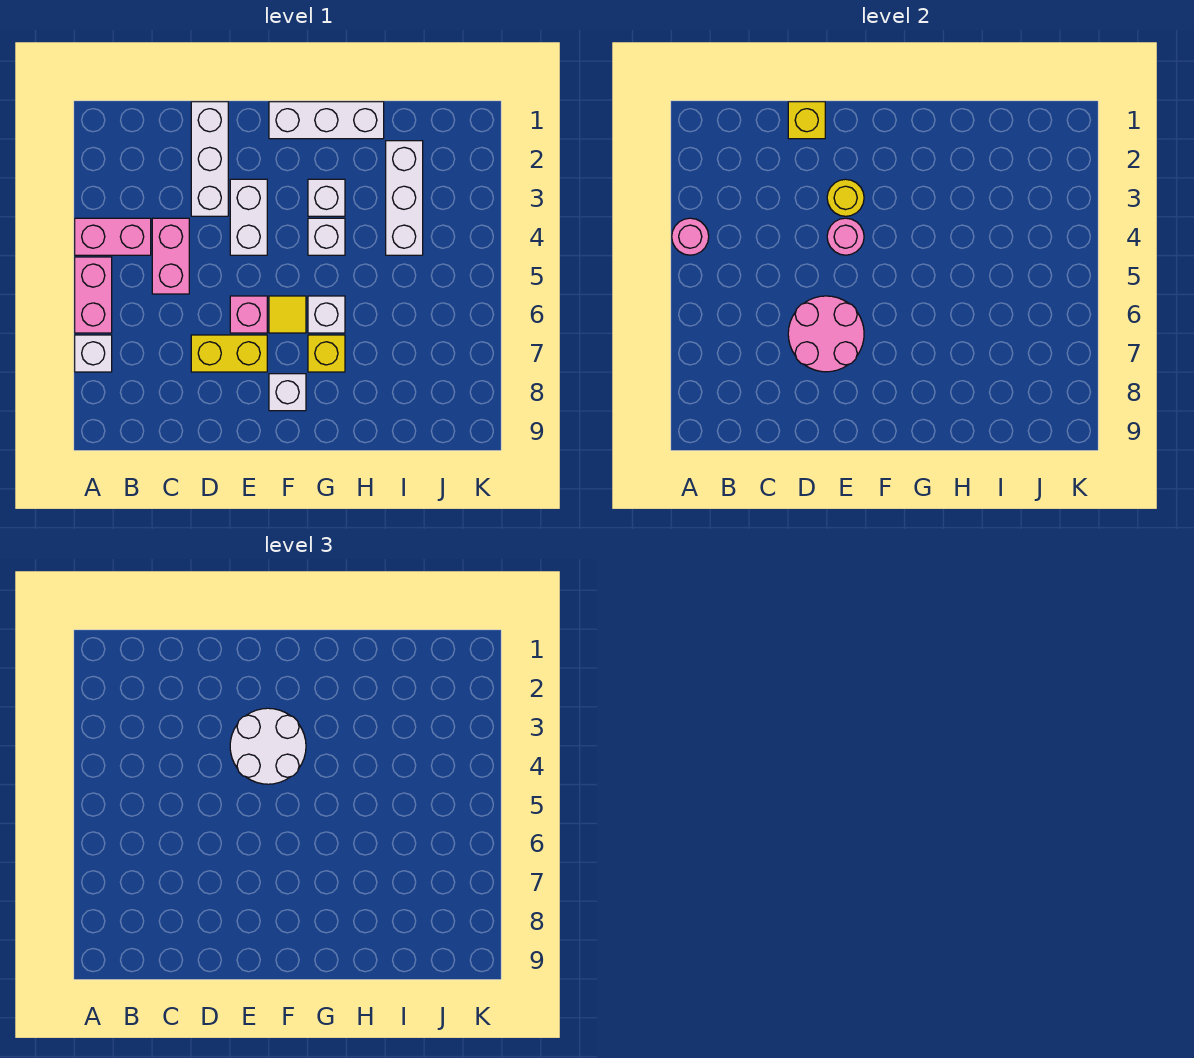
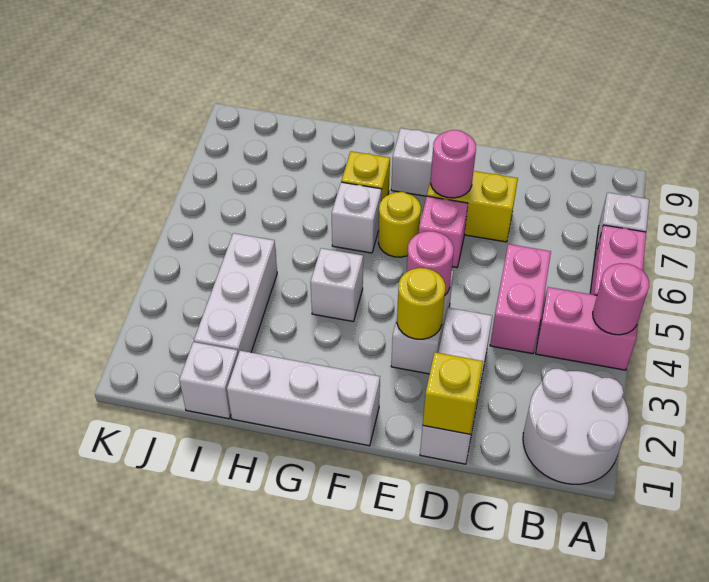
pink 2x2 round brick [788,296,864,372] -> pink 1x1 round brick [431,130,476,198]
white 2x2 round brick [230,708,306,784] -> white 2x2 round brick moved to [523,369,629,484]
yellow 1x1 tile [269,296,306,333] -> yellow 1x1 round brick [378,192,421,257]
white 1x1 brick [308,179,345,216] -> white 1x1 brick moved to [179,342,238,419]

